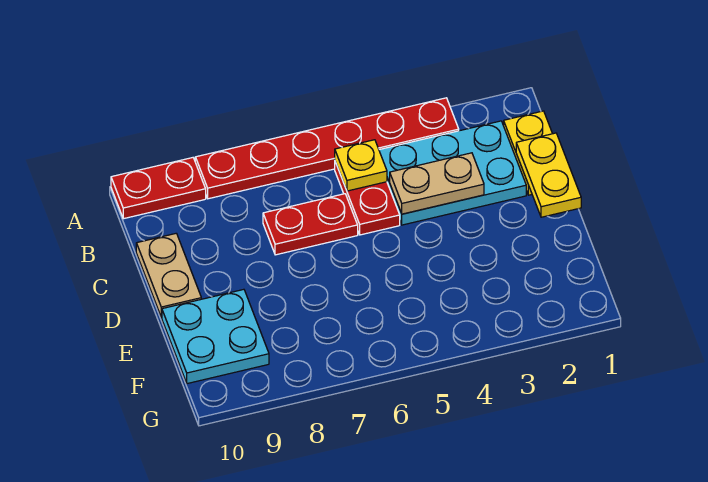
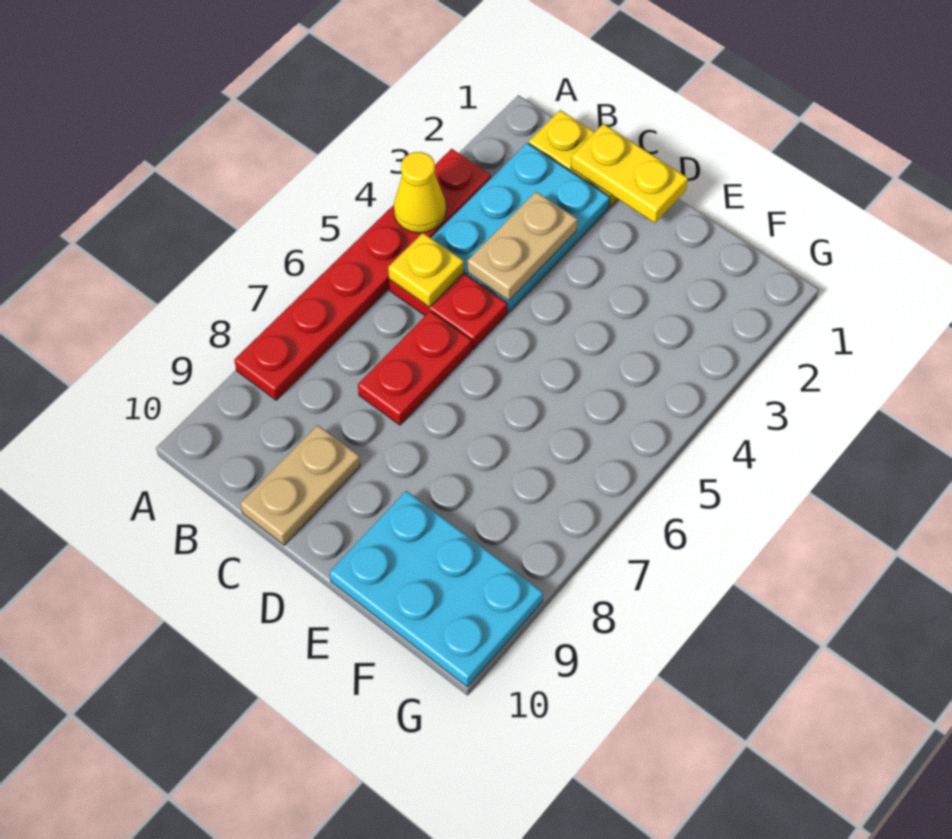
none -> yellow 1x1 cone [394,152,446,233]
red 1x2 plate [111,158,206,219] -> none
tan 1x2 plate [136,233,201,318] -> tan 1x2 plate turned to [240,425,360,545]
cyan 2x2 plate [162,289,269,384] -> cyan 2x3 plate [329,491,543,687]

